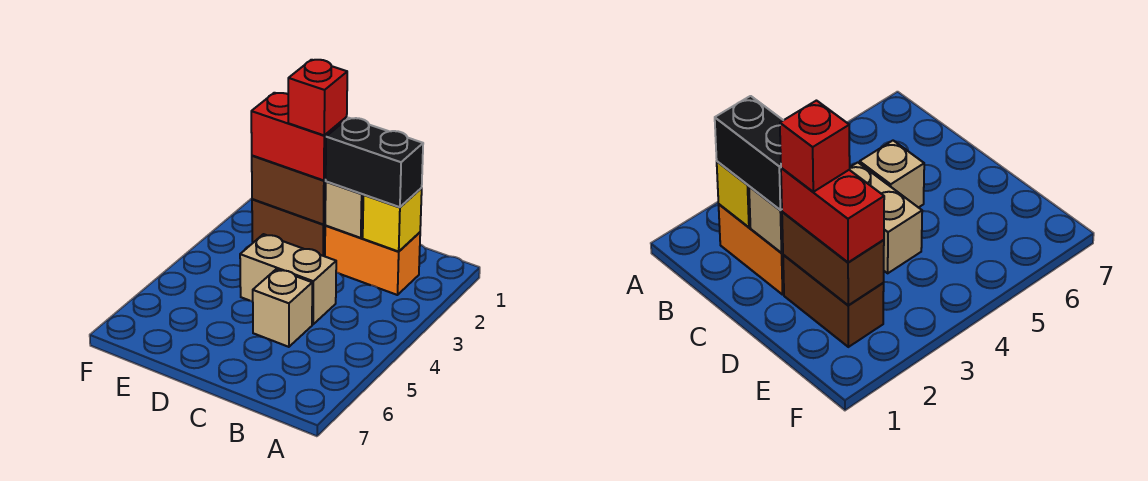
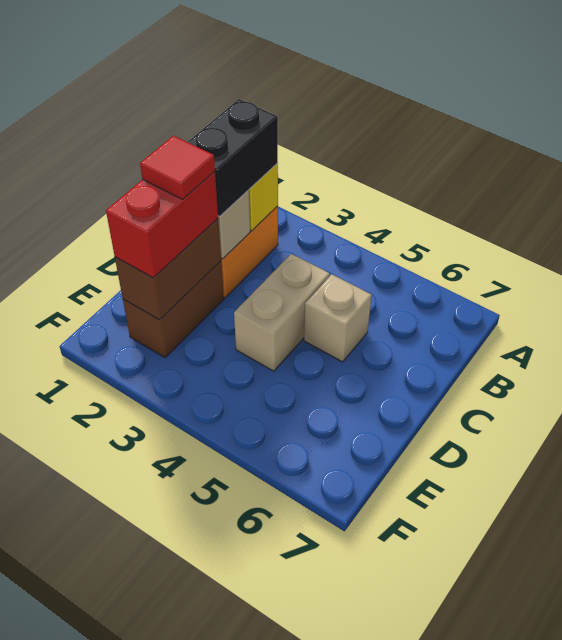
red 1x1 brick [288,60,347,135] -> red 1x1 tile [140,136,215,199]

